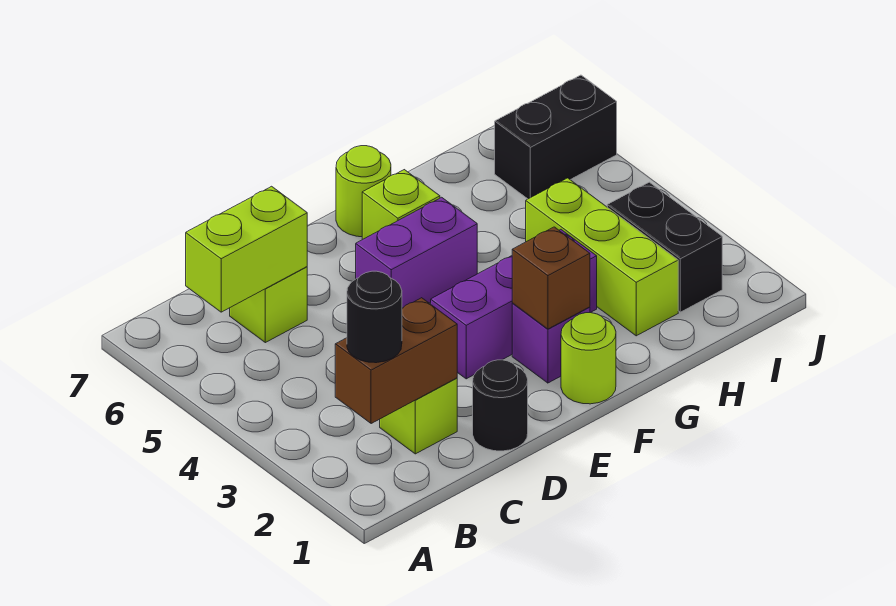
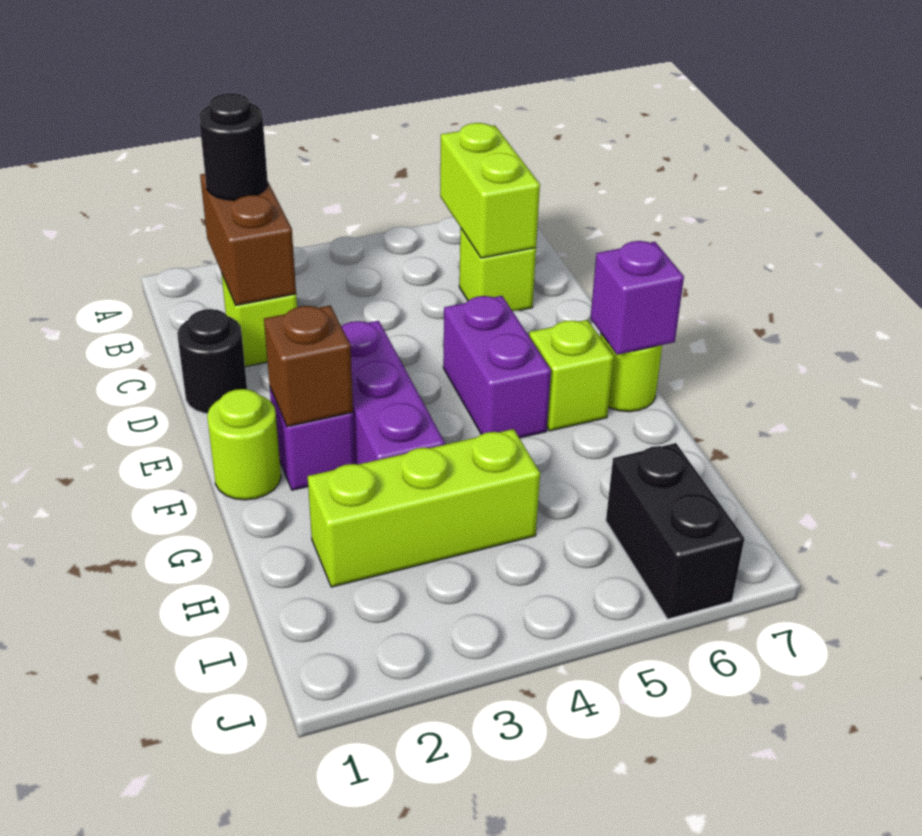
none -> purple 1x1 brick [590,241,684,355]
black 1x2 brick [607,182,722,312] -> none

